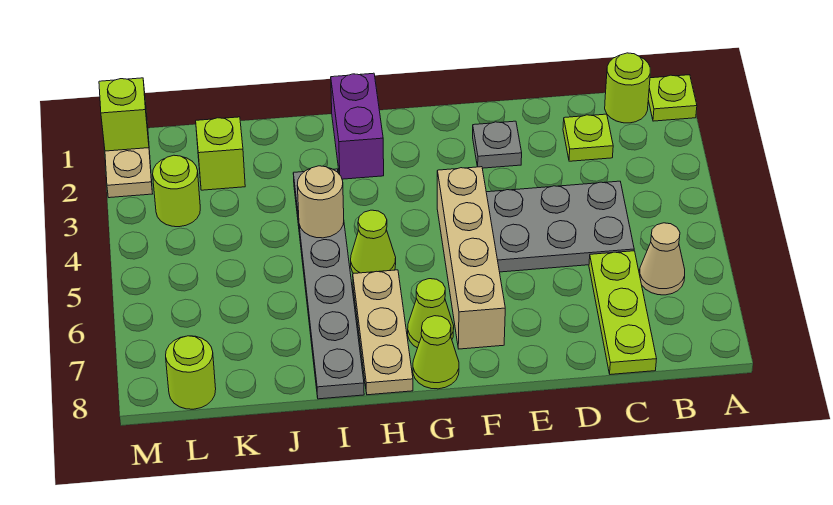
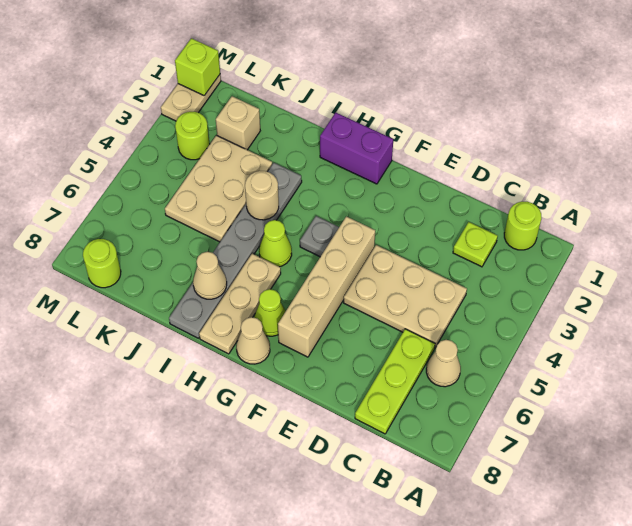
lime 1x1 plate [648,75,697,121] -> none
grey 2x3 plate [486,181,634,272] -> tan 2x3 plate [344,245,467,347]
grey 1x1 plate [473,121,522,168] -> grey 1x1 plate moved to [300,216,339,257]
lime 1x1 cone [413,316,459,389] -> tan 1x1 cone [236,317,270,364]
purple 1x2 brick [331,73,384,179] -> purple 1x2 brick turned to [320,113,393,184]
none -> tan 1x1 cone [193,252,227,299]
none -> tan 2x3 plate [165,135,272,242]
lime 1x1 brick [196,117,245,190] -> tan 1x1 brick [216,96,260,150]

